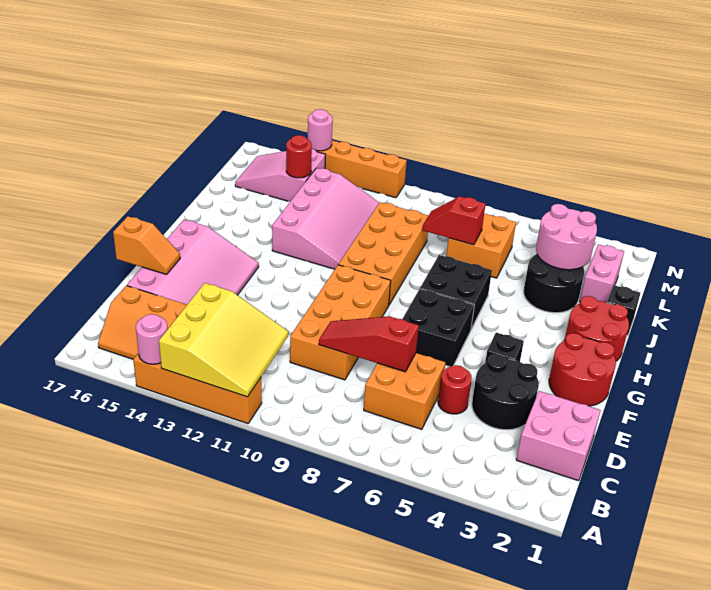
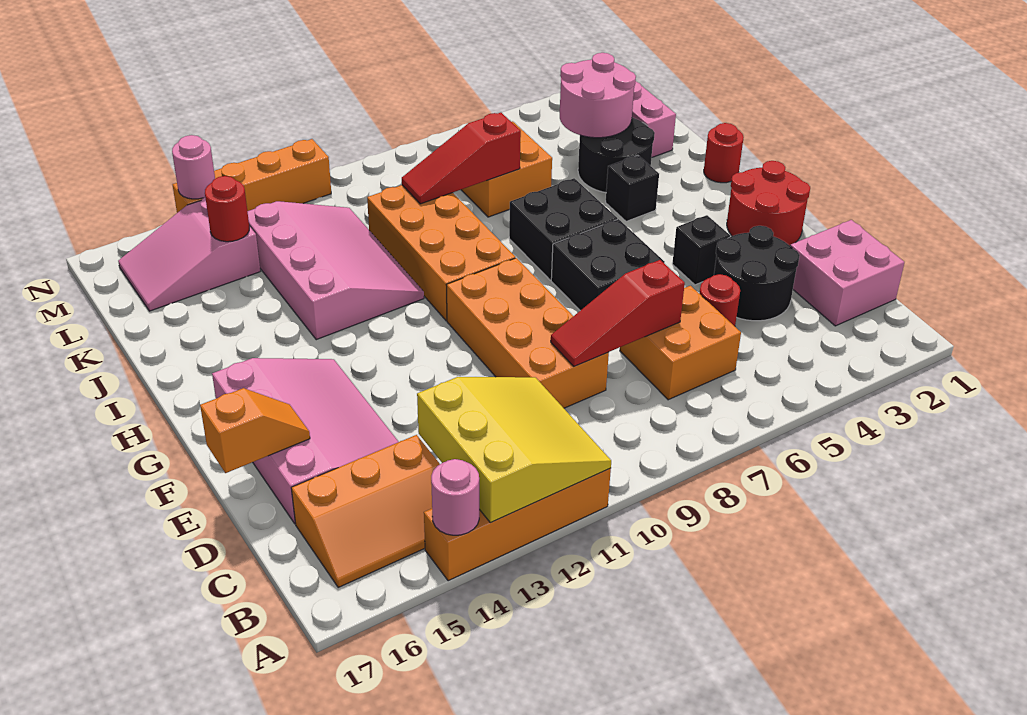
red 2x2 round brick [564,296,629,361] -> red 1x1 round brick [704,123,744,183]
black 1x1 brick [607,285,640,335] -> black 1x1 brick moved to [606,155,659,221]
red 1x2 slope [422,196,486,245] -> red 1x3 slope [402,113,521,204]

